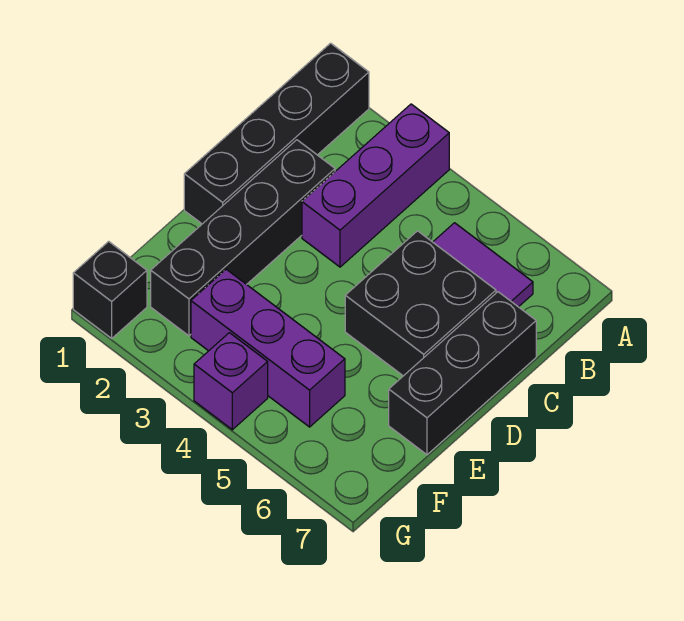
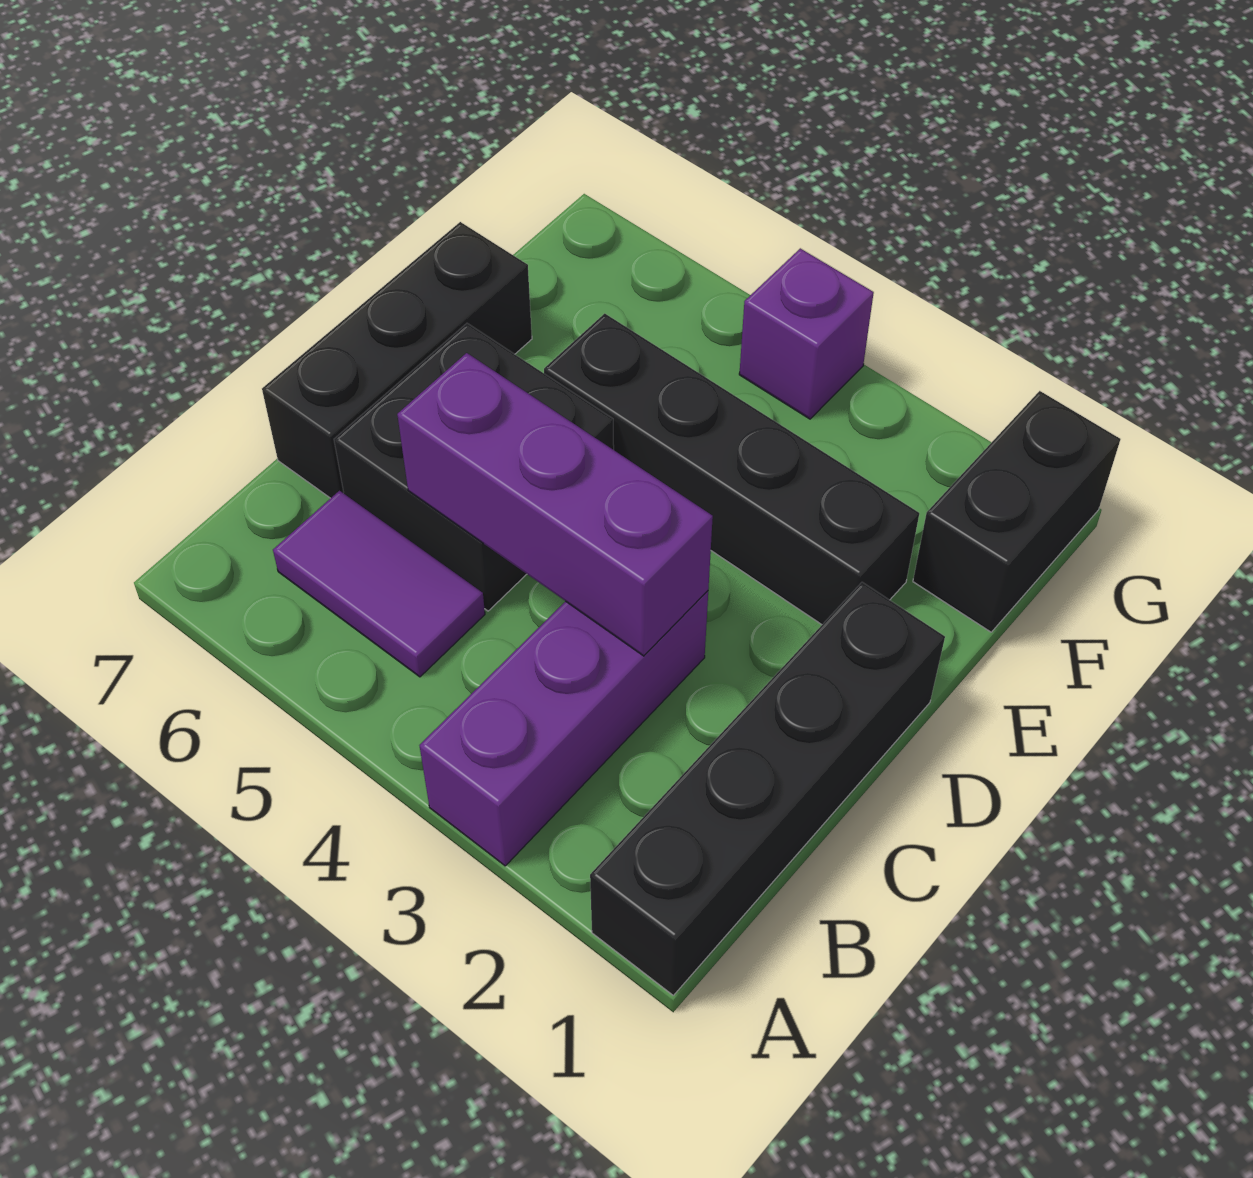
black 1x4 brick [151,140,335,336] -> black 1x4 brick turned to [544,314,919,625]
purple 1x3 brick [191,269,345,427] -> purple 1x3 brick moved to [397,353,713,656]
black 1x1 brick [73,242,147,338] -> black 1x2 brick [913,391,1120,632]

